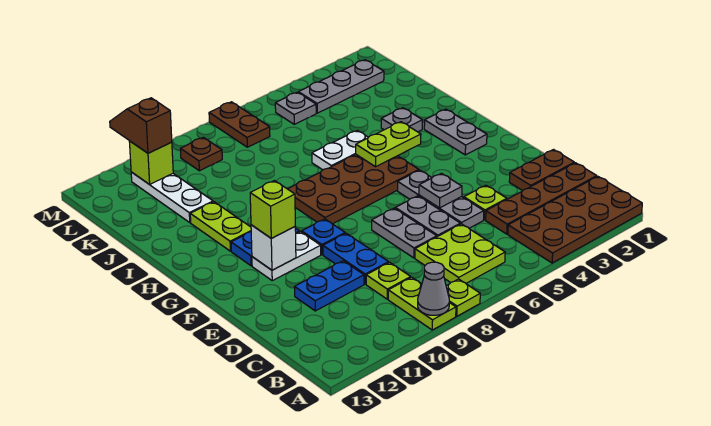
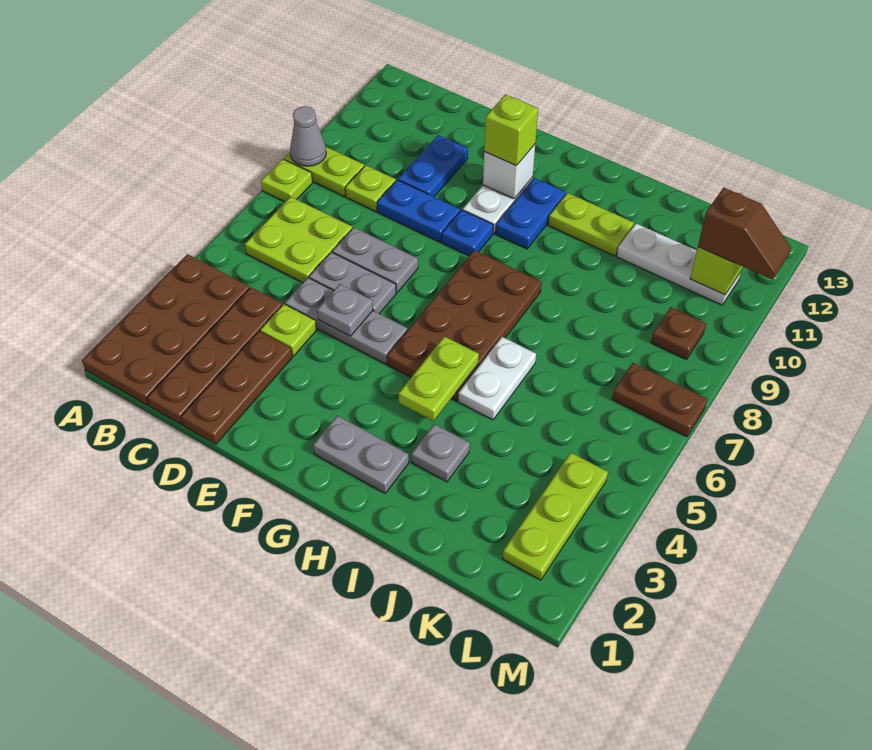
brown 1x2 plate [509,150,574,191] -> brown 1x3 plate [181,331,292,444]
grey 1x3 plate [298,60,384,113] -> lime 1x3 plate [503,453,608,580]
grey 1x1 plate [275,92,316,124] -> none

